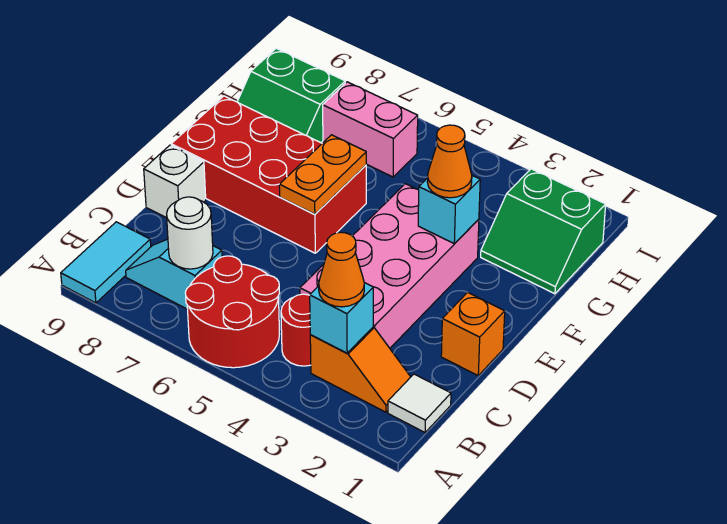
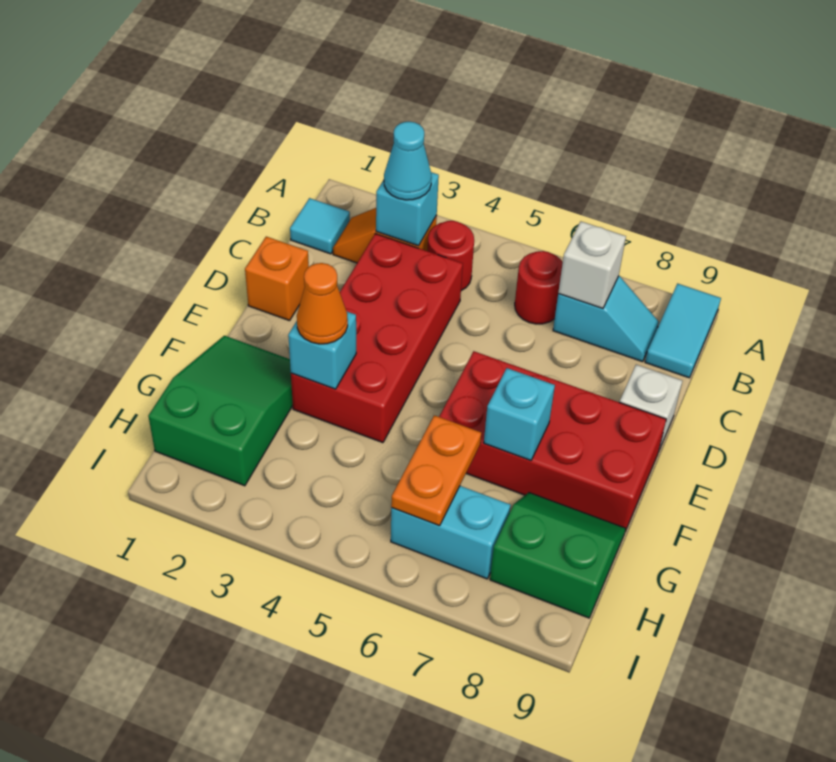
red 2x2 round brick [185,256,280,368] -> red 1x1 round brick [515,251,563,324]
white 1x1 tile [388,374,451,432] -> cyan 1x1 tile [290,198,350,254]
orange 1x1 cone [319,232,364,307] -> cyan 1x1 cone [384,122,432,200]
white 1x1 round brick [167,197,213,269] -> white 1x1 brick [558,222,626,308]
pink 2x4 brick [300,184,479,348] -> red 2x4 brick [291,234,463,443]
orange 1x2 plate [279,135,366,214] -> orange 1x2 plate moved to [391,415,481,526]
none -> cyan 1x1 brick [484,368,555,461]
green 2x2 slope [481,169,606,294] -> green 2x3 slope [148,336,293,486]
pink 1x2 brick [323,82,418,177] -> cyan 1x2 brick [391,486,510,579]

